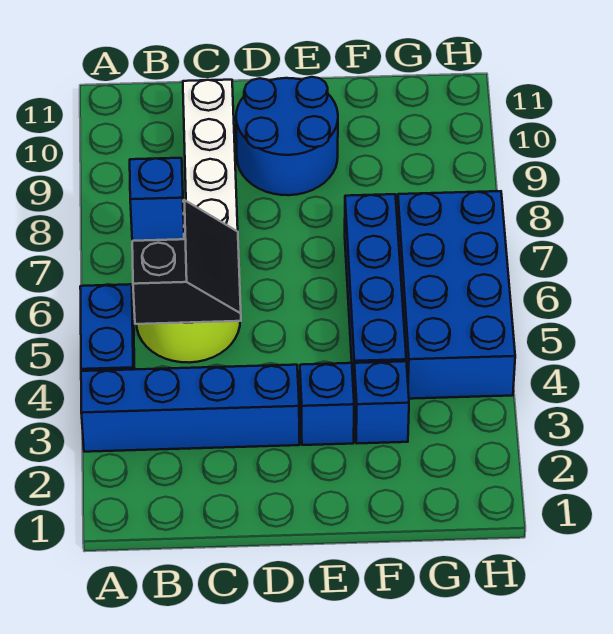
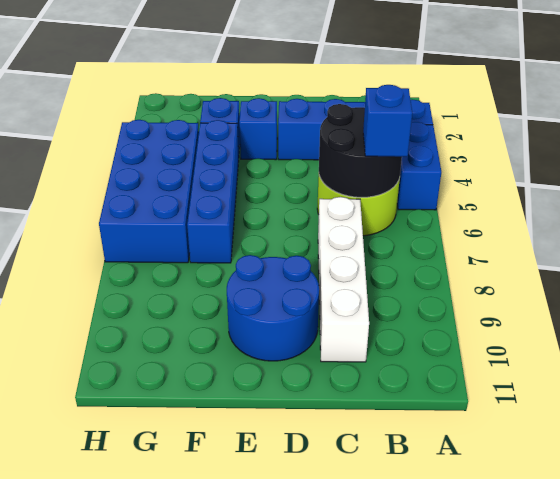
black 2x2 slope [132,200,241,324] -> black 2x2 round brick [319,104,402,197]

